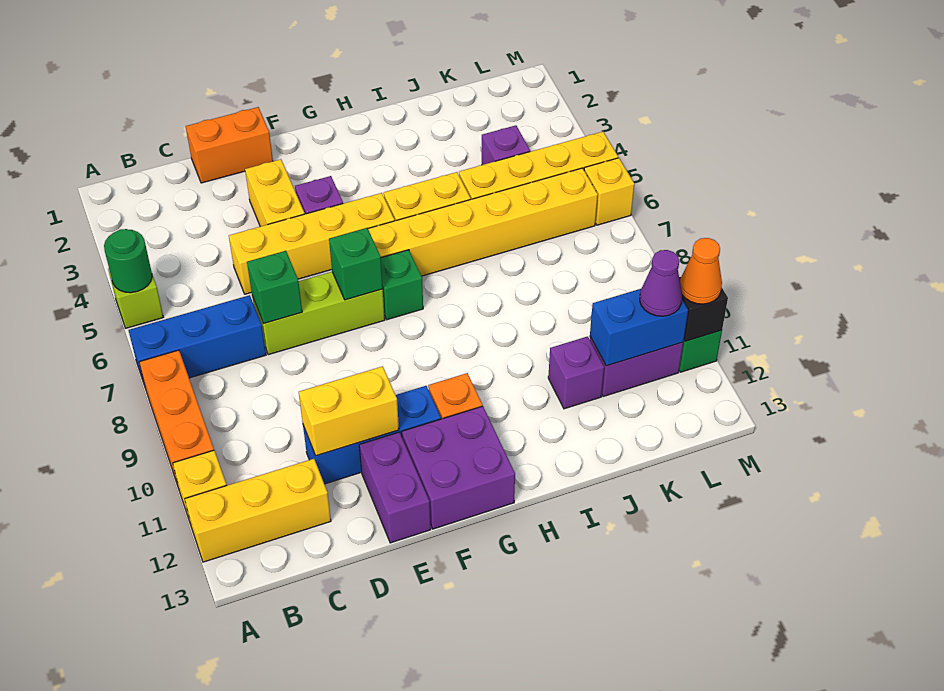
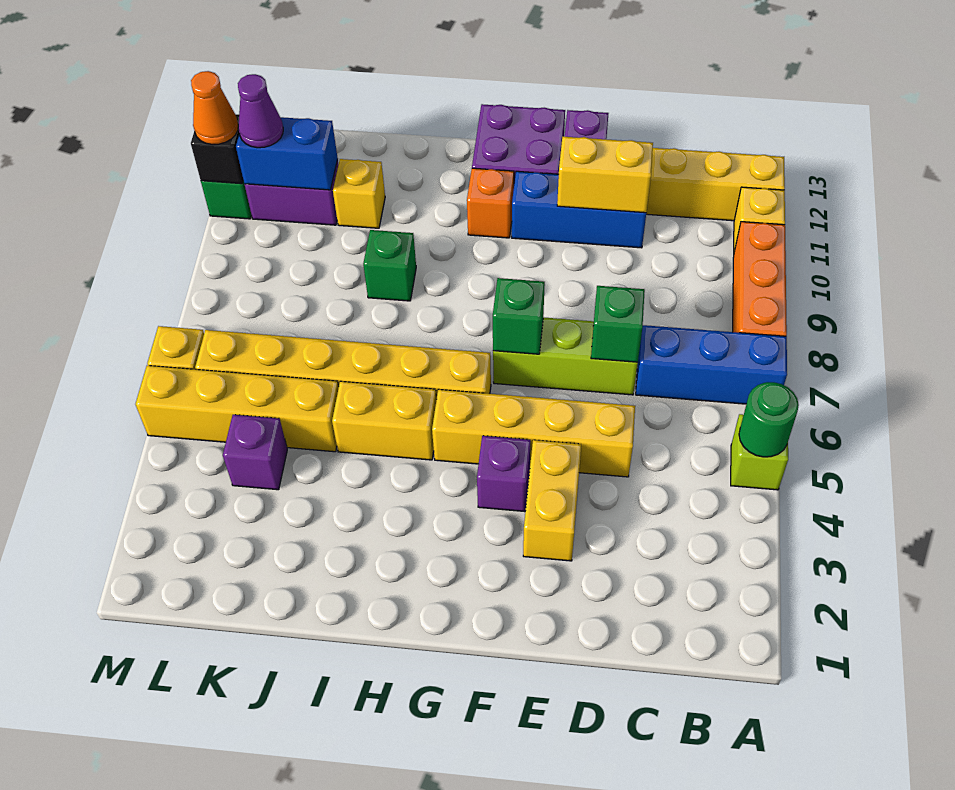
orange 1x2 brick [186,107,273,183] -> none
green 1x1 brick [381,250,423,320] -> green 1x1 brick moved to [363,230,416,301]
purple 1x1 brick [548,336,604,409] -> yellow 1x1 brick [333,159,385,228]

